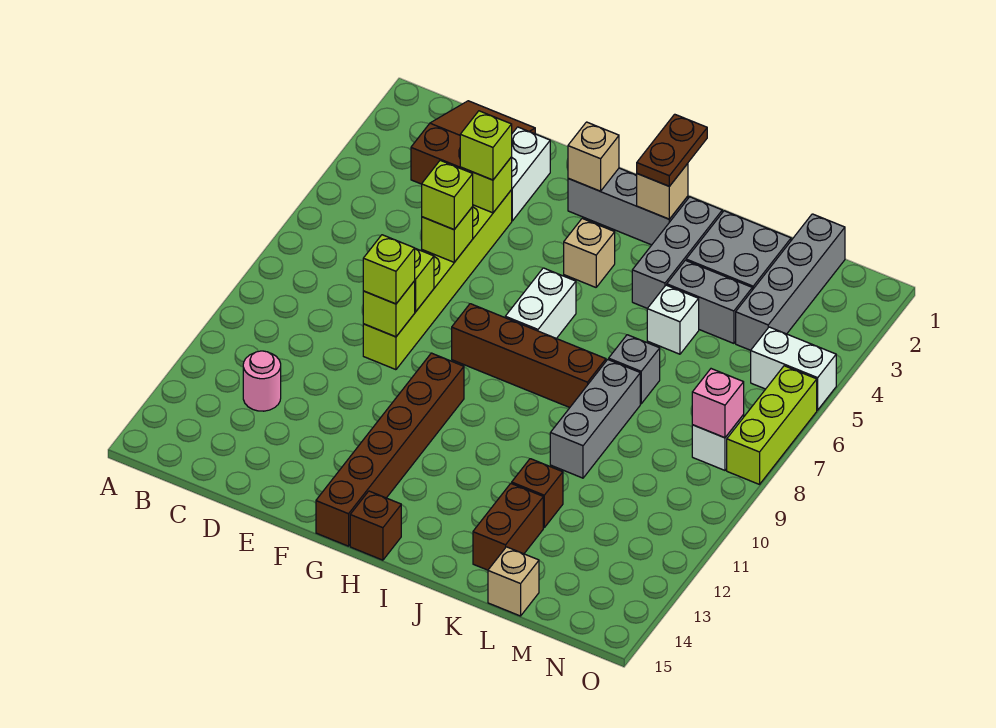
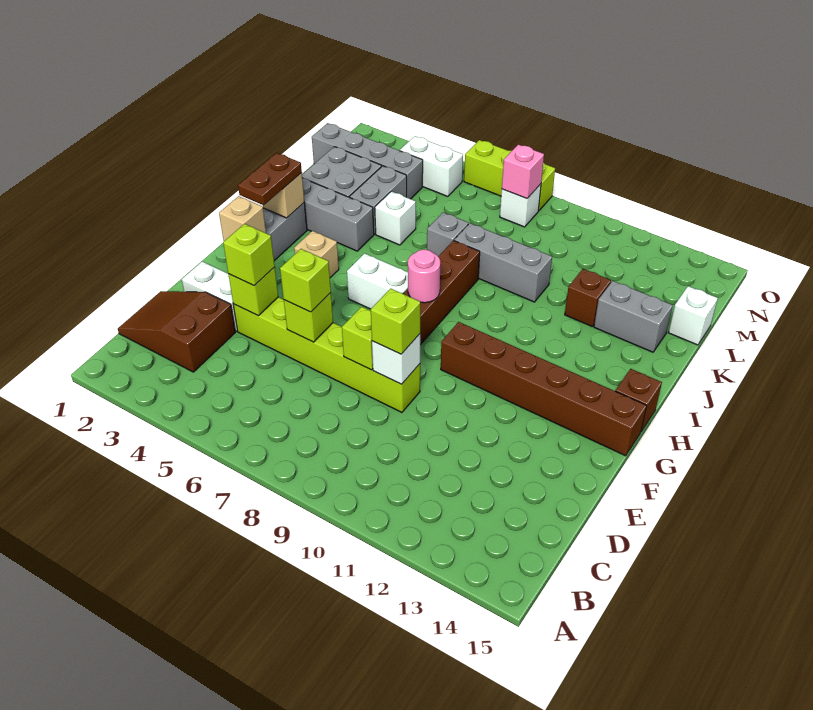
pink 1x1 round brick [243,351,281,411] -> pink 1x1 round brick moved to [408,250,440,303]
lime 1x1 brick [363,281,415,337] -> white 1x1 brick [372,334,420,384]
brown 1x2 plate [637,114,707,186] -> brown 1x2 plate turned to [238,153,302,205]
brown 1x2 brick [473,483,543,570] -> grey 1x2 brick [594,281,673,352]
tan 1x1 brick [488,547,539,616] -> white 1x1 brick [669,286,718,345]
white 1x2 brick [751,327,836,410] -> white 1x2 brick turned to [400,136,463,196]

